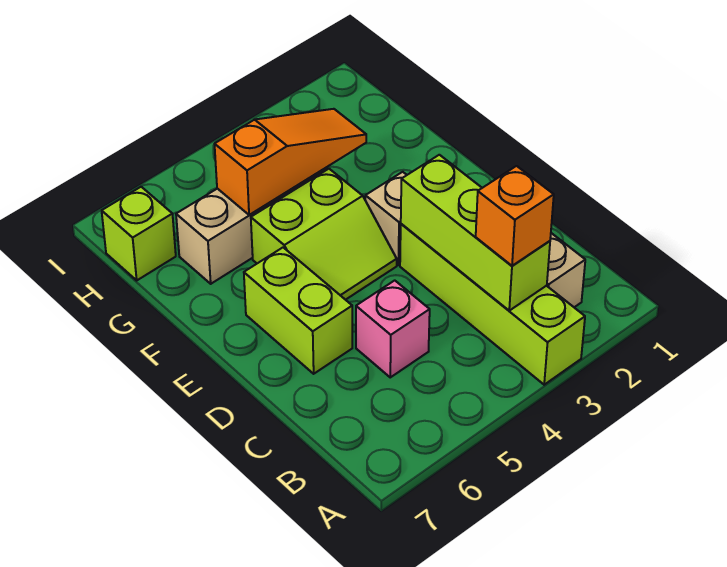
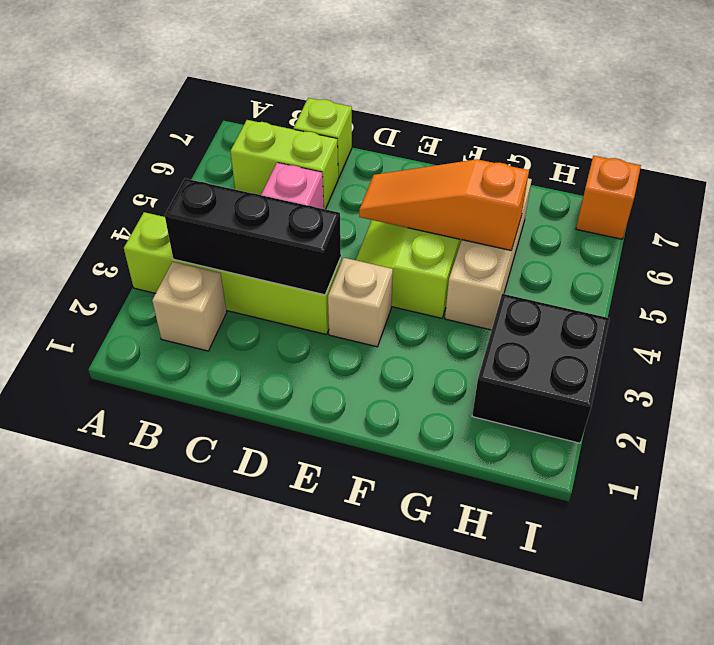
lime 1x3 brick [401,155,550,311] -> black 1x3 brick [165,179,341,295]
orange 1x1 brick [476,166,554,266] -> orange 1x1 brick moved to [576,156,641,239]
lime 1x2 brick [244,247,352,374] -> lime 1x2 brick moved to [230,120,338,209]
orange 1x3 slope [215,109,366,215] -> orange 1x3 slope turned to [359,159,529,250]
none -> black 2x2 brick [472,294,610,443]
lime 1x1 brick [102,187,176,280] -> lime 1x1 brick moved to [294,98,352,178]

